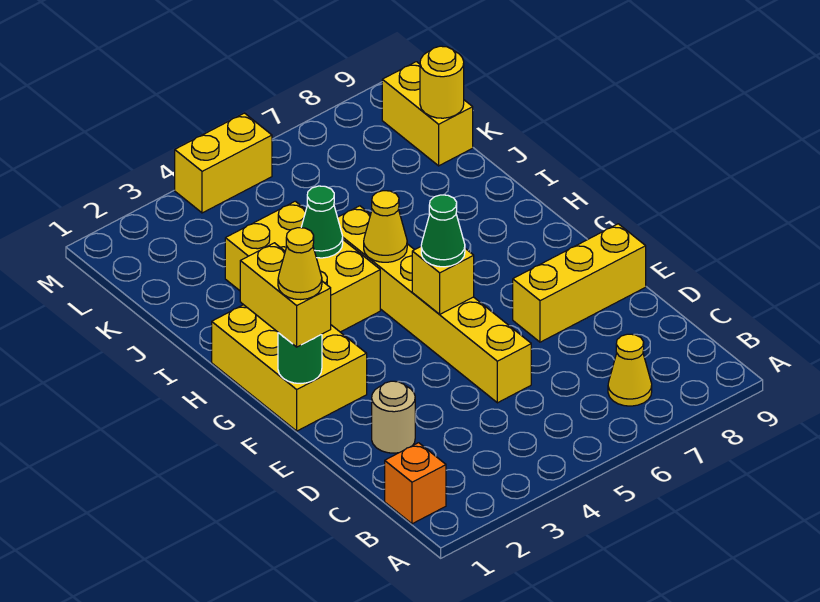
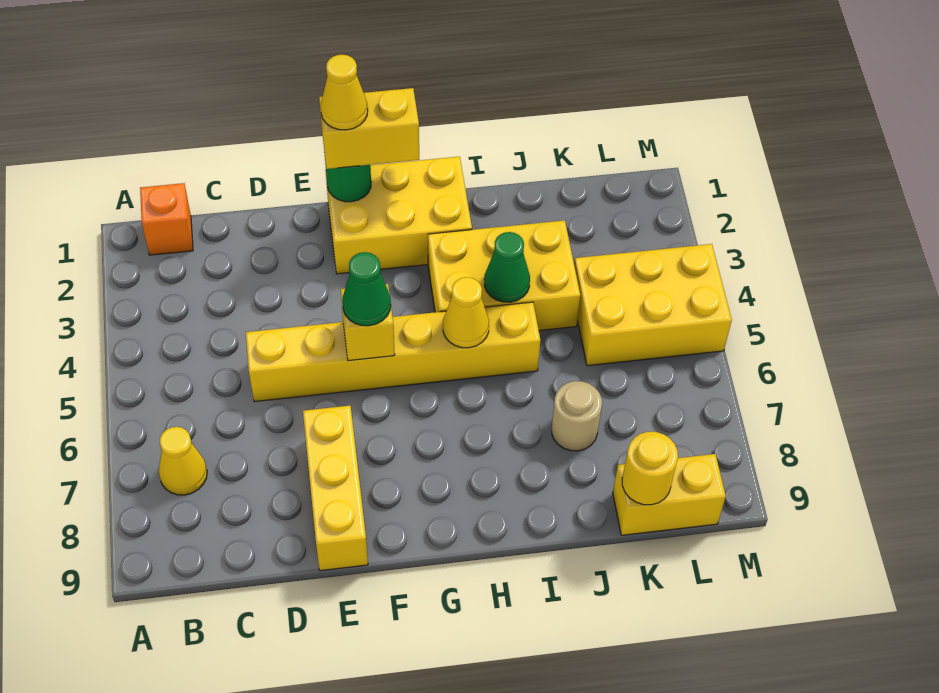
tan 1x1 round brick [372,381,415,453] -> tan 1x1 round brick moved to [552,381,602,451]
yellow 1x2 brick [175,113,272,213] -> yellow 2x3 brick [574,244,732,366]

